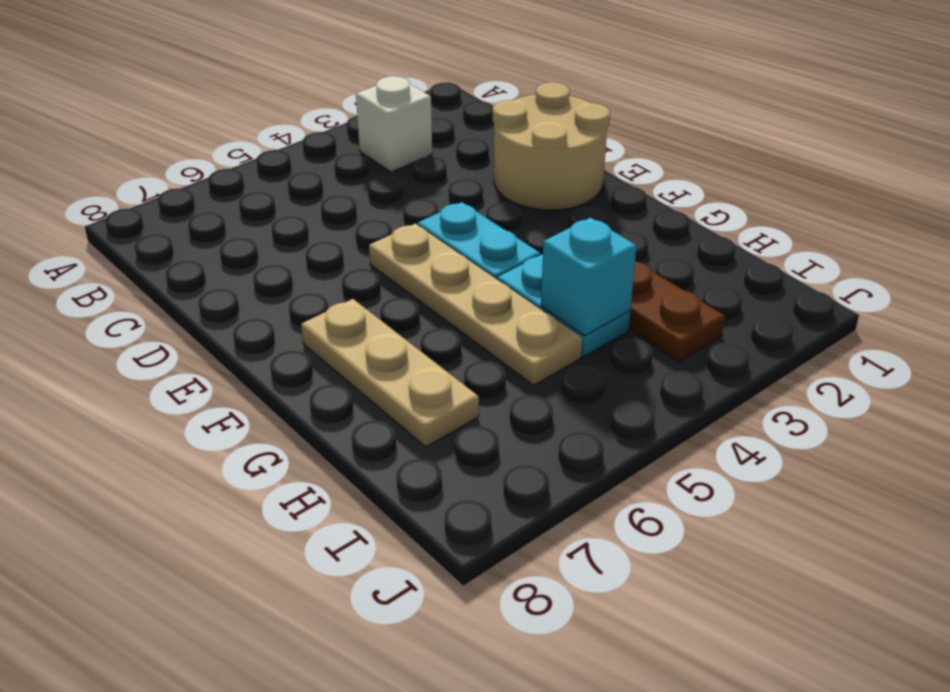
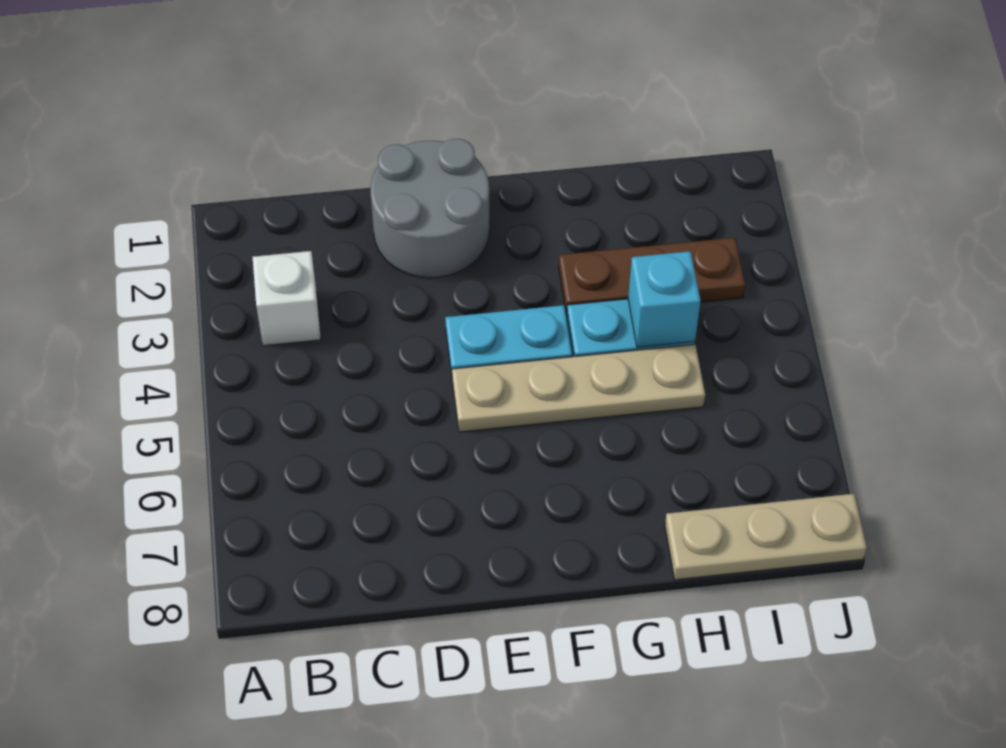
tan 2x2 round brick [493,82,610,210] -> grey 2x2 round brick [371,139,490,278]
tan 1x3 plate [301,299,479,447] -> tan 1x3 plate moved to [665,494,867,580]

